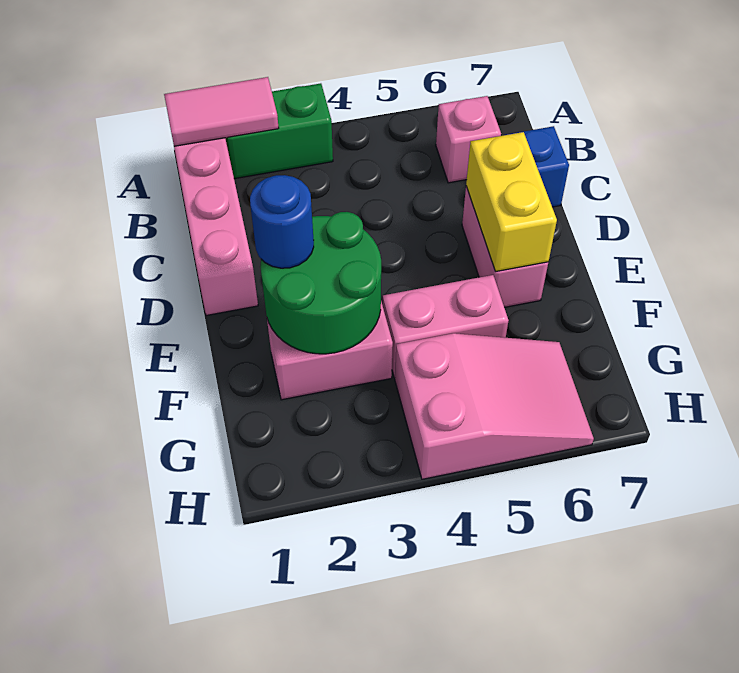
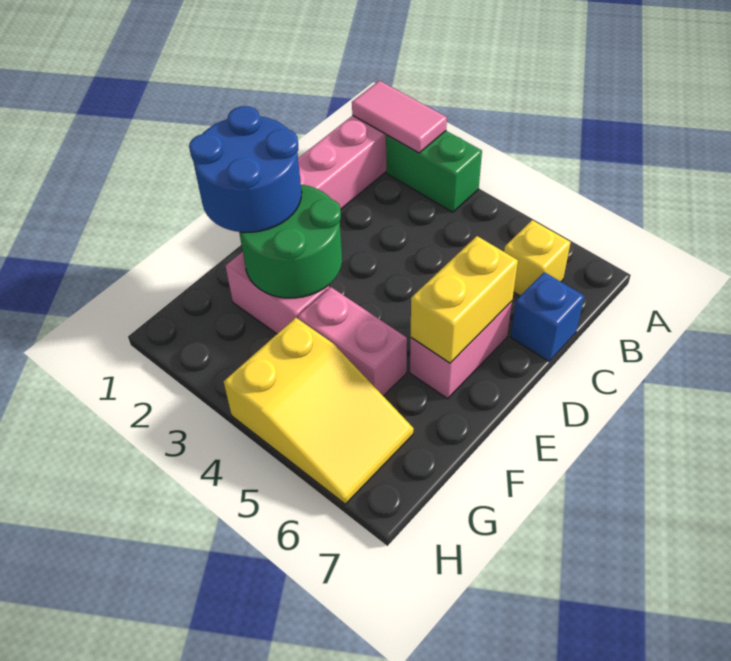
pink 1x1 brick [436,96,501,183] -> yellow 1x1 brick [504,220,571,296]
blue 1x1 round brick [250,175,314,268] -> blue 2x2 round brick [189,106,302,232]
pink 2x3 slope [395,333,594,479] -> yellow 2x3 slope [224,318,414,504]

